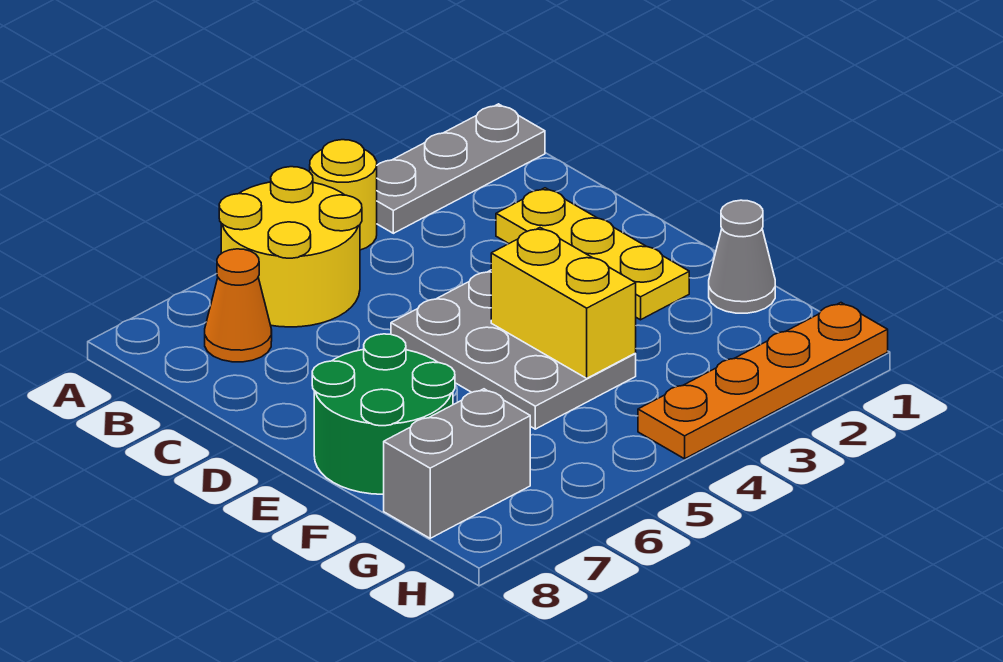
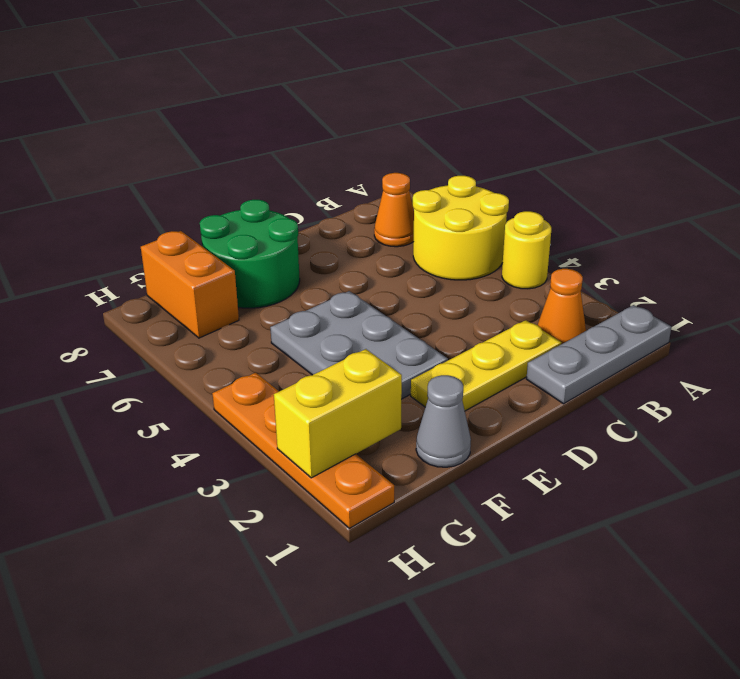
grey 1x3 plate [377,104,545,233] -> grey 1x3 plate turned to [526,305,671,404]
none -> orange 1x1 cone [538,269,586,344]
grey 2x3 plate [391,270,636,429] -> grey 2x3 plate turned to [270,291,448,399]
yellow 1x2 brick [491,228,636,378] -> yellow 1x2 brick moved to [274,349,402,478]
grey 1x2 brick [384,389,530,538] -> orange 1x2 brick [141,231,239,338]

